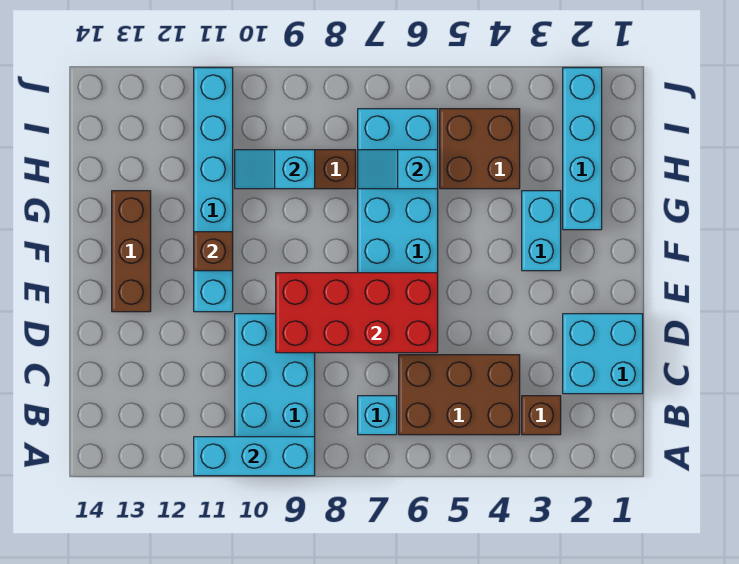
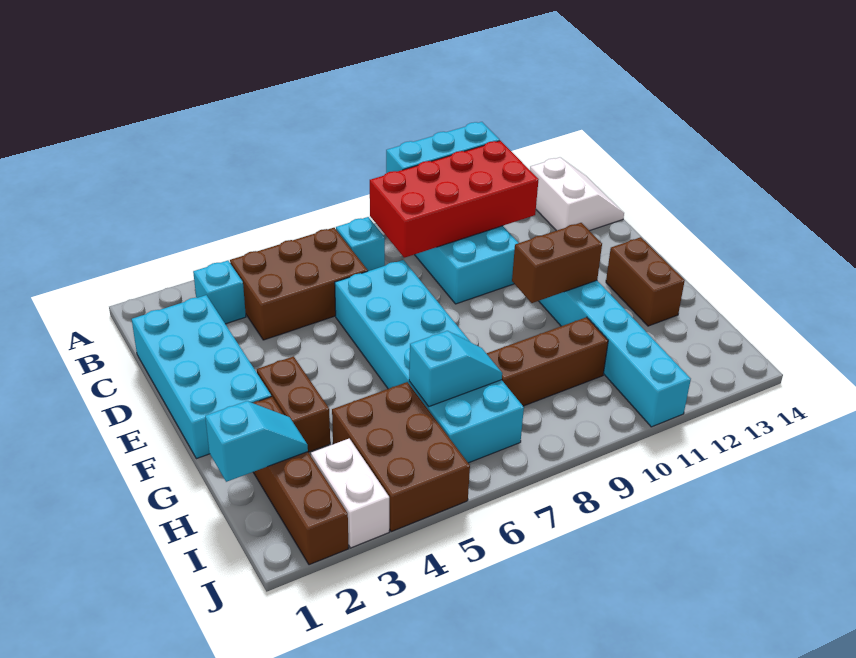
brown 1x1 brick [522,396,561,435] -> cyan 1x1 brick [193,261,246,324]
none -> white 2x2 slope [530,157,624,231]
cyan 2x2 brick [563,314,643,394] -> cyan 2x4 brick [132,295,271,459]
red 2x4 brick [276,273,438,353] -> red 2x4 brick moved to [370,141,539,258]
brown 1x3 brick [112,191,151,312] -> brown 1x2 brick [606,237,685,326]
cyan 1x2 brick [522,191,561,271] -> brown 1x2 brick [257,356,330,452]
brown 1x1 brick [194,232,233,271] -> brown 1x2 brick [512,223,602,303]
cyan 1x4 brick [563,68,602,230] -> brown 1x4 brick [253,397,348,565]
brown 2x2 brick [440,109,520,189] -> brown 2x3 brick [332,382,470,532]
cyan 1x2 slope [235,150,315,189] -> cyan 1x2 slope moved to [205,401,308,482]
none -> white 1x2 brick [311,439,389,548]

